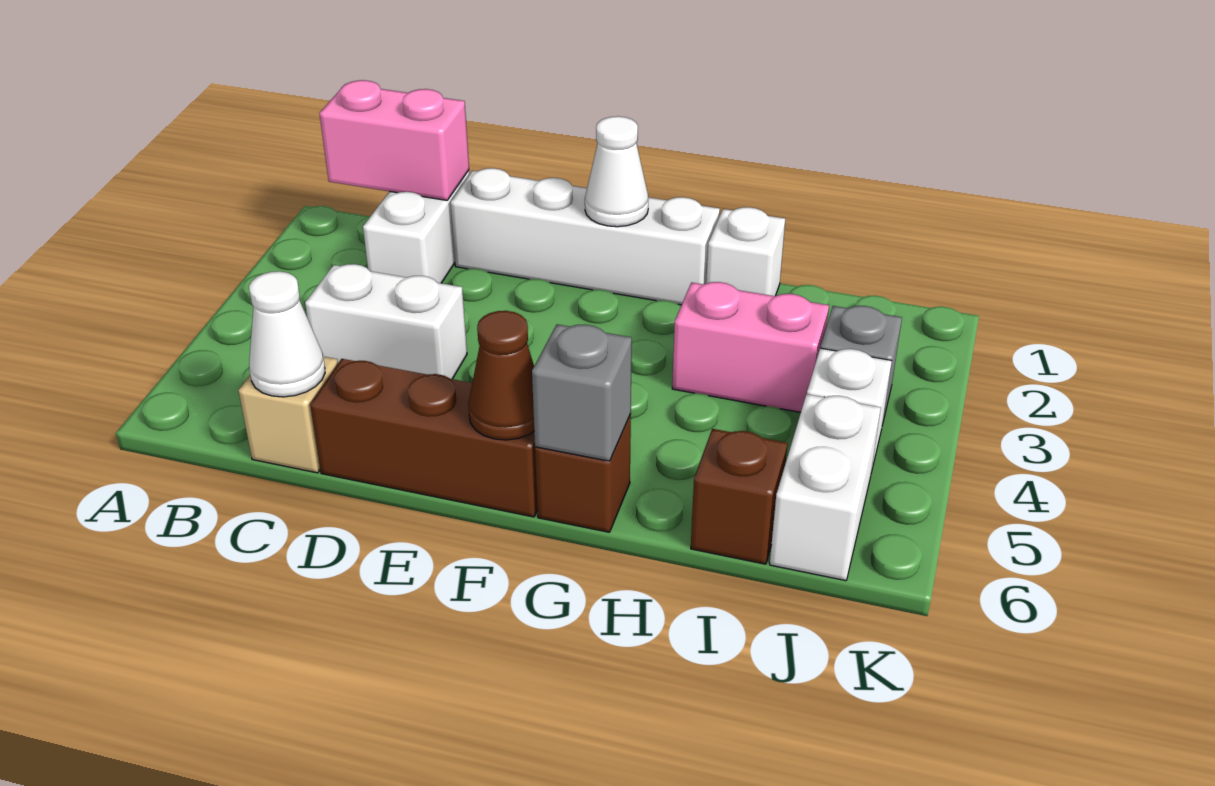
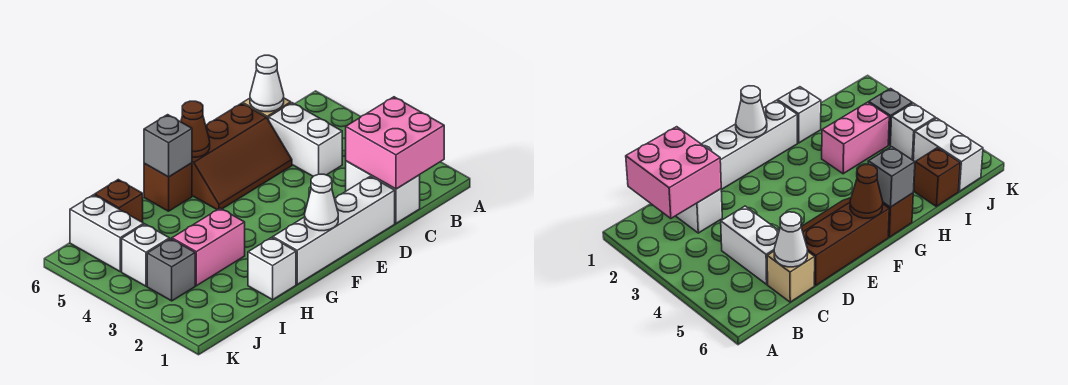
pink 1x2 brick [319,80,469,200] -> pink 2x2 brick [346,97,444,189]
white 1x2 brick [305,264,467,379] -> white 1x2 brick turned to [269,103,342,176]

